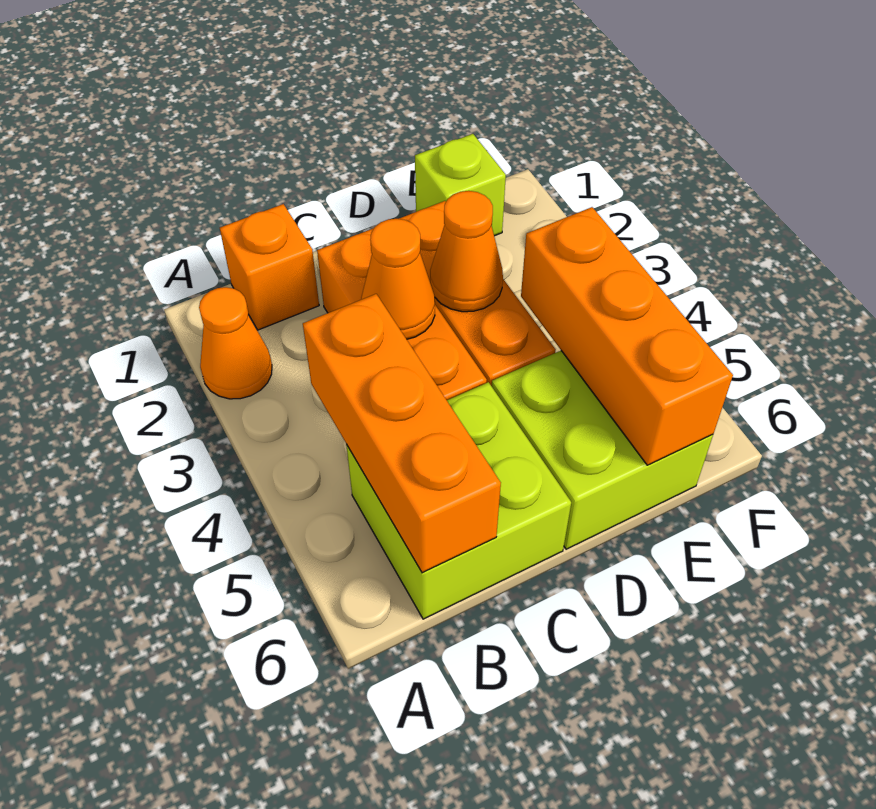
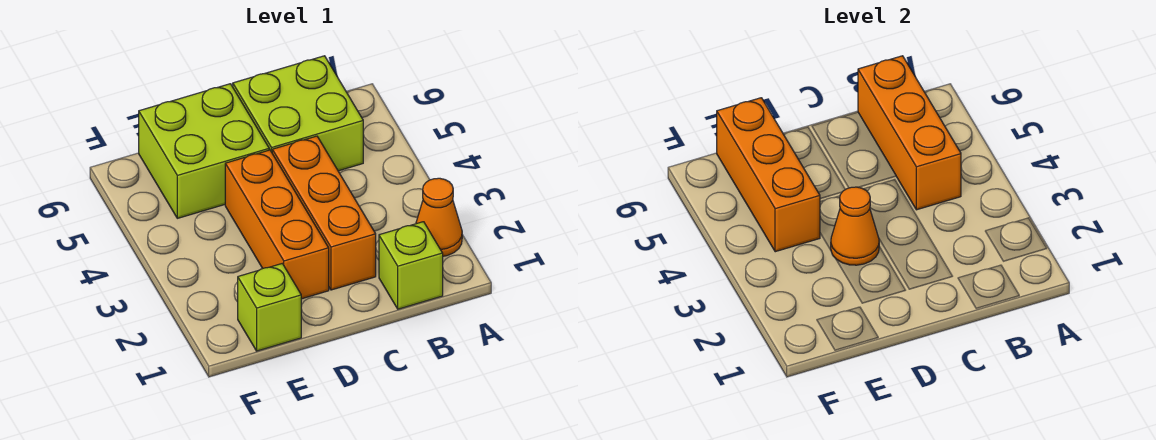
orange 1x1 brick [220,204,319,330] -> lime 1x1 brick [379,222,443,309]
orange 1x1 cone [361,219,435,339] -> none

